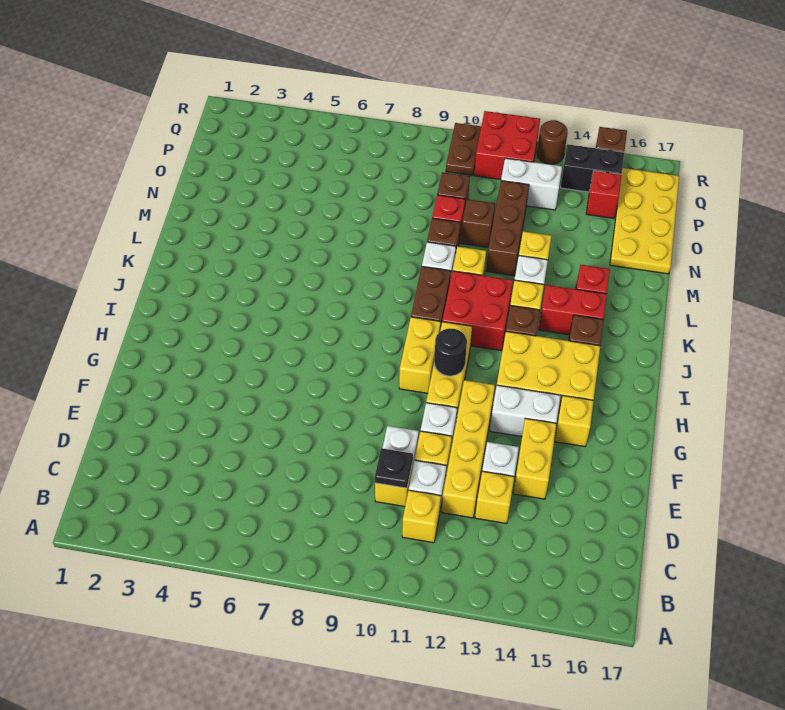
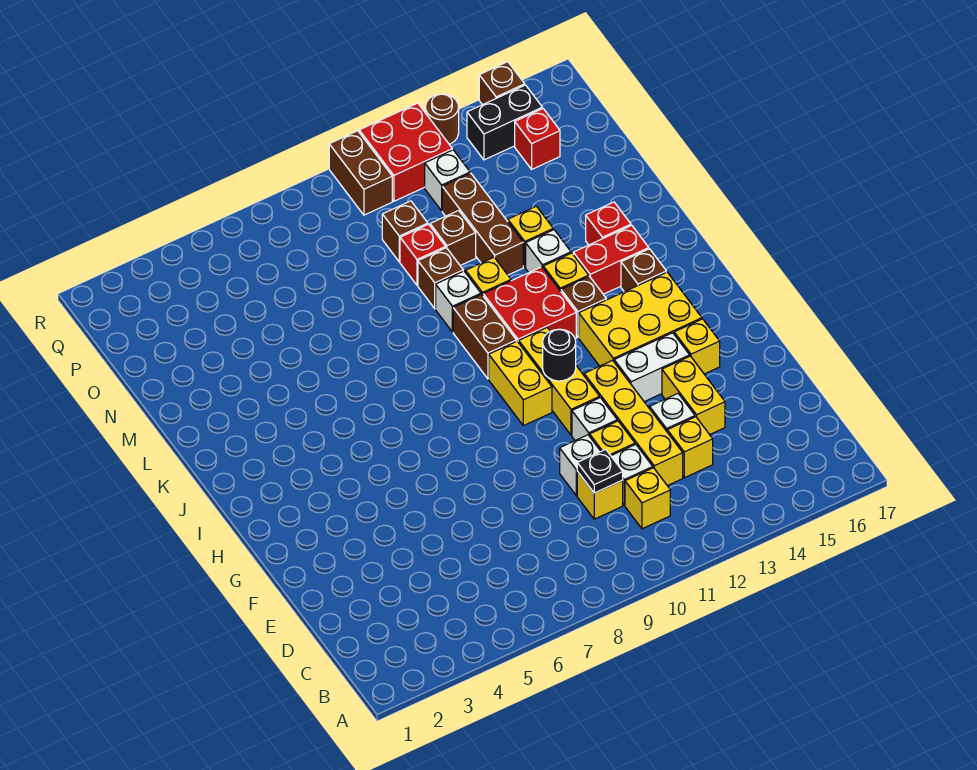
yellow 2x4 plate [610,168,679,274] -> none
white 1x2 brick [501,158,562,210] -> white 1x1 brick [425,150,470,211]
brown 1x2 plate [446,123,481,176] -> brown 1x2 brick [329,131,392,215]

